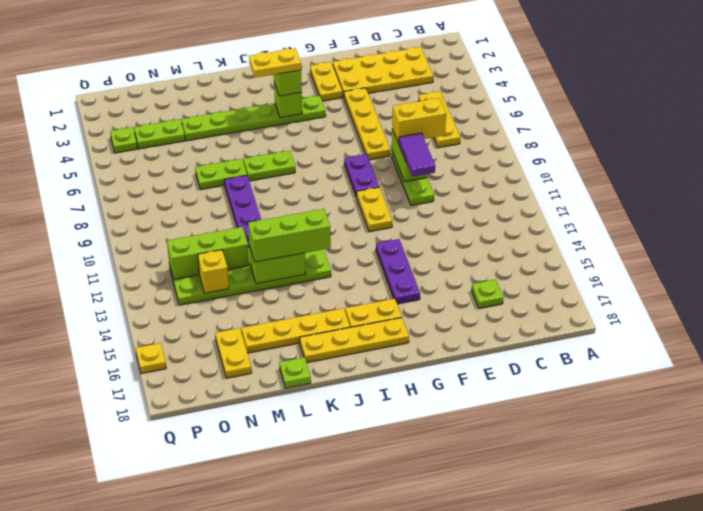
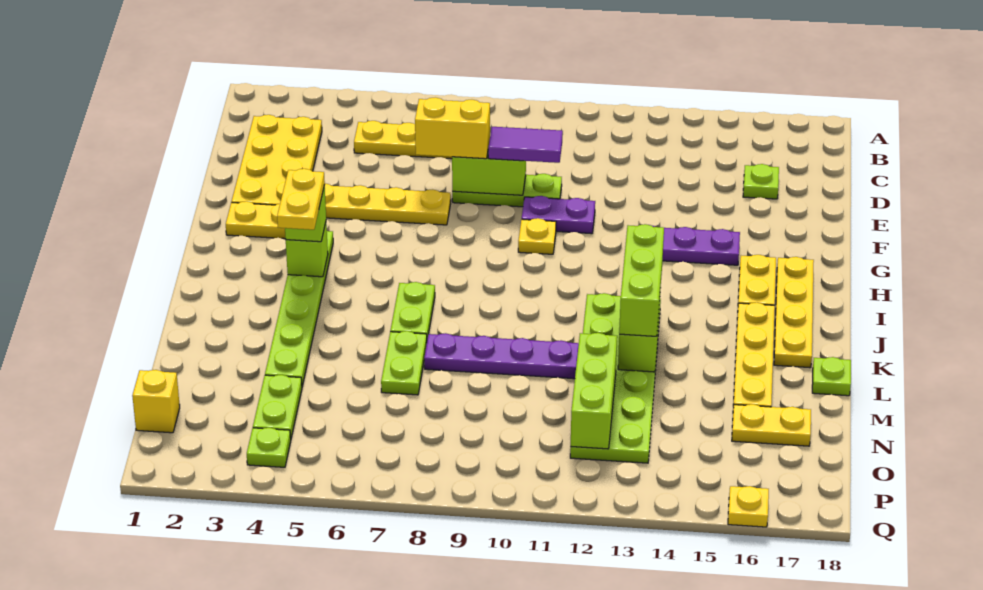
yellow 1x2 brick [392,98,446,143] -> yellow 1x2 brick turned to [415,97,490,159]
purple 1x2 plate [344,154,379,197] -> purple 1x2 plate moved to [522,196,595,234]
yellow 1x2 plate [357,187,392,232] -> yellow 1x1 plate [518,218,556,254]
yellow 1x1 brick [198,250,229,293] -> yellow 1x1 brick moved to [132,370,180,433]

